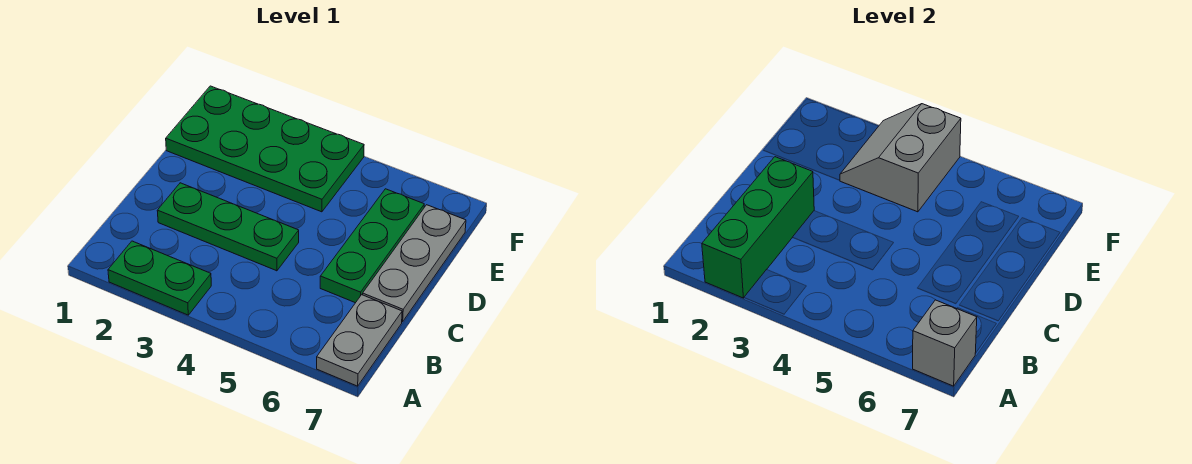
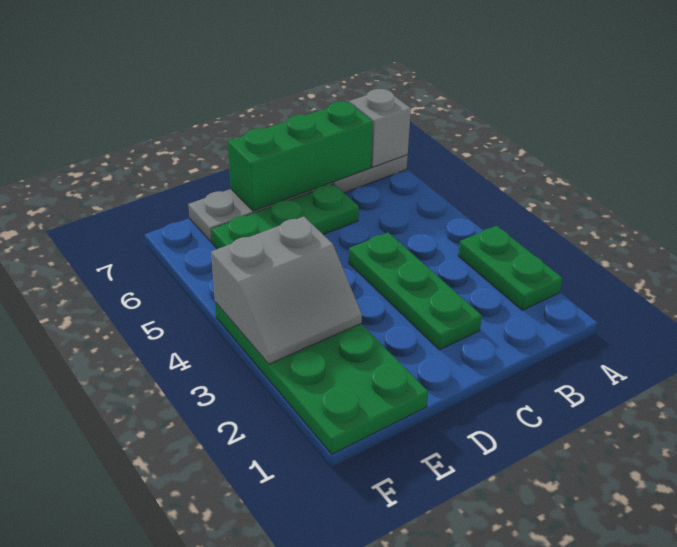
green 1x3 brick [702,157,814,298] -> green 1x3 brick moved to [228,101,373,211]

